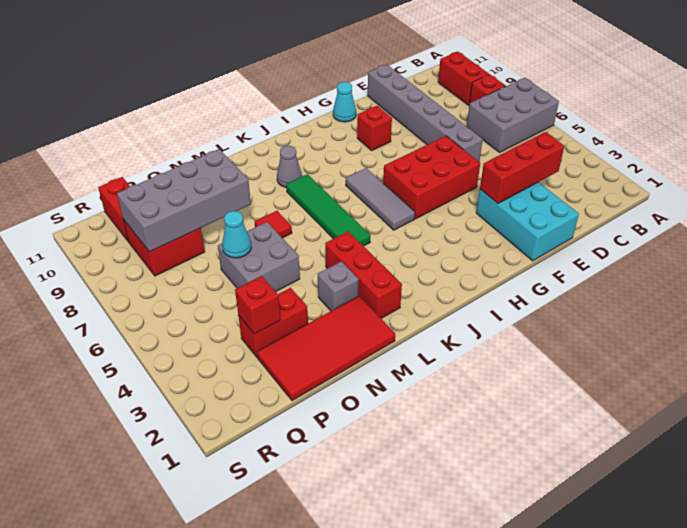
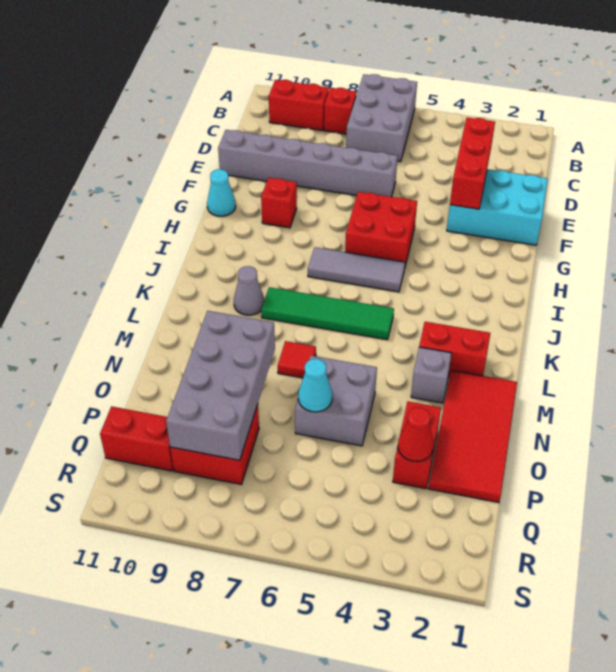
red 2x3 brick [383,136,480,219] -> red 2x2 brick [345,192,417,266]
red 1x3 brick [325,231,402,318] -> red 1x2 brick [419,322,490,377]
red 1x1 brick [235,276,280,334] -> red 1x1 cone [398,408,433,462]

